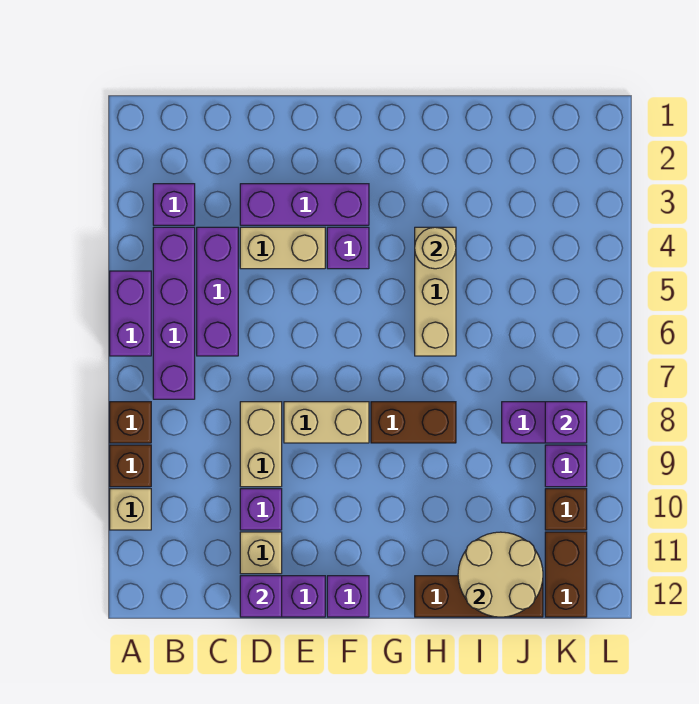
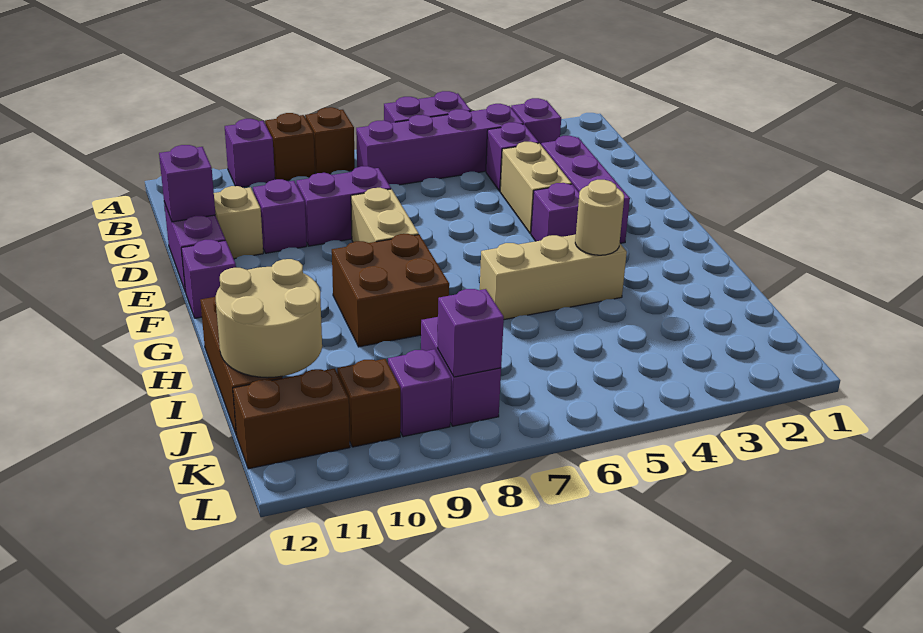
tan 1x1 brick [110,489,151,530] -> purple 1x1 brick [225,119,275,187]
purple 1x3 brick [197,227,238,356] -> purple 1x1 brick [486,122,539,191]
tan 1x2 brick [240,402,282,487] -> purple 1x2 brick [296,166,391,246]
brown 1x2 brick [371,402,456,443] -> brown 2x2 brick [332,234,449,347]

